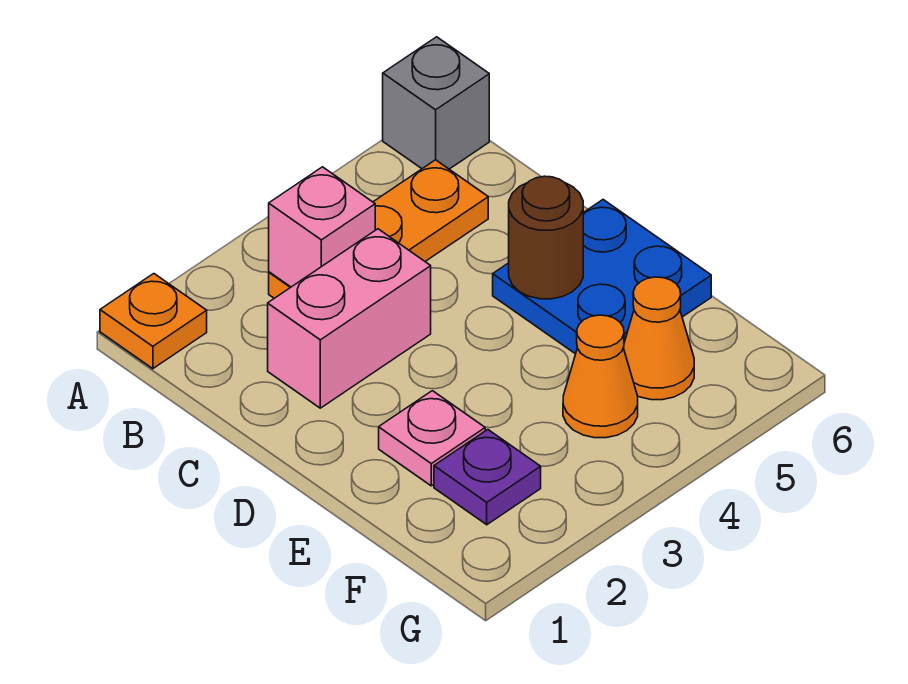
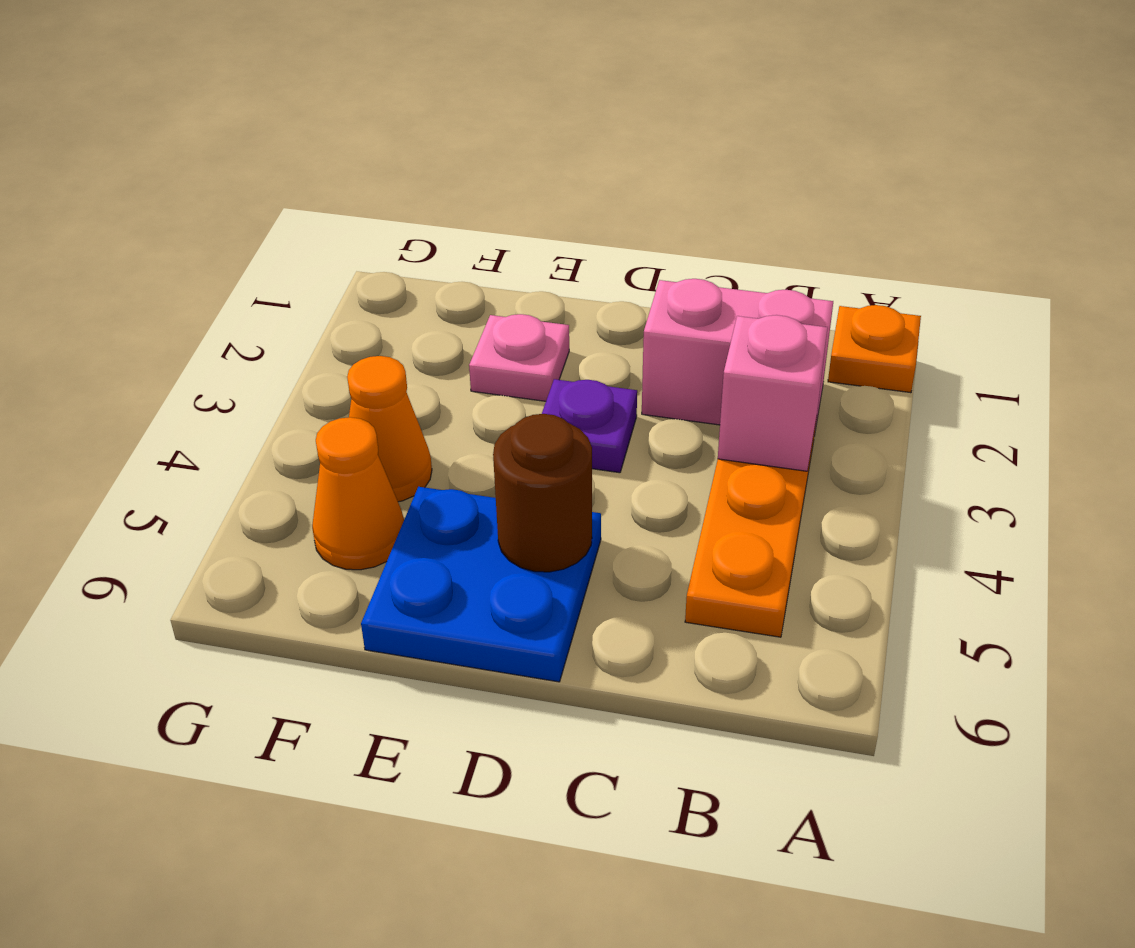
grey 1x1 brick [383,37,489,169] -> none
pink 1x2 brick [268,229,431,408] -> pink 1x2 brick turned to [642,279,833,436]
purple 1x1 plate [434,430,541,525] -> purple 1x1 plate moved to [542,379,637,473]

